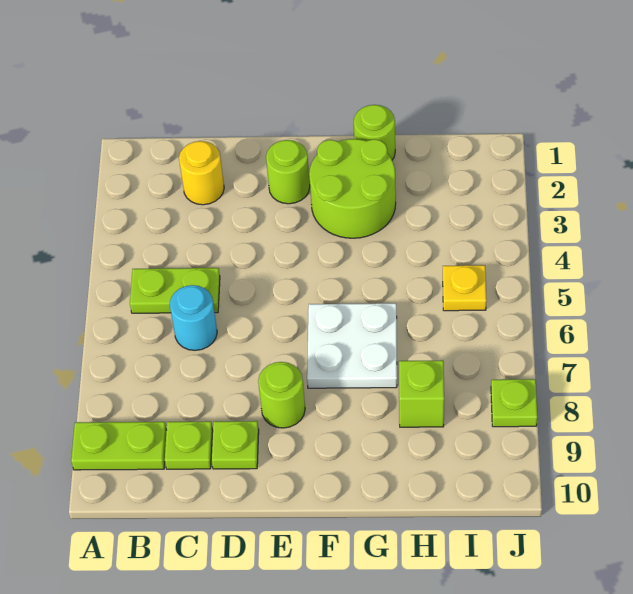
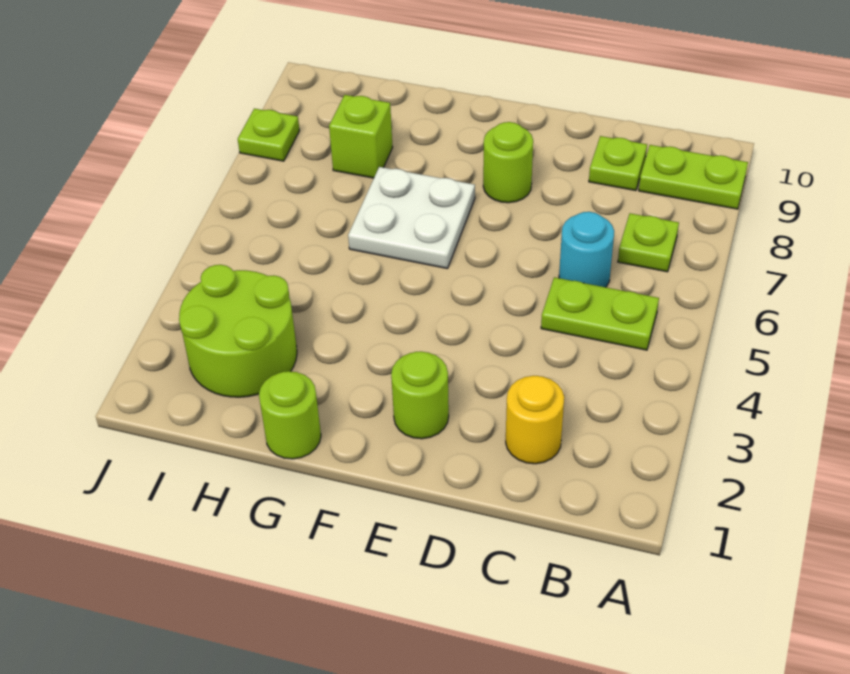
lime 1x1 plate [212,421,259,469] -> lime 1x1 plate moved to [618,213,679,272]
lime 2x2 round brick [309,139,396,238] -> lime 2x2 round brick moved to [179,265,297,397]
yellow 1x1 plate [443,265,486,311] -> none

